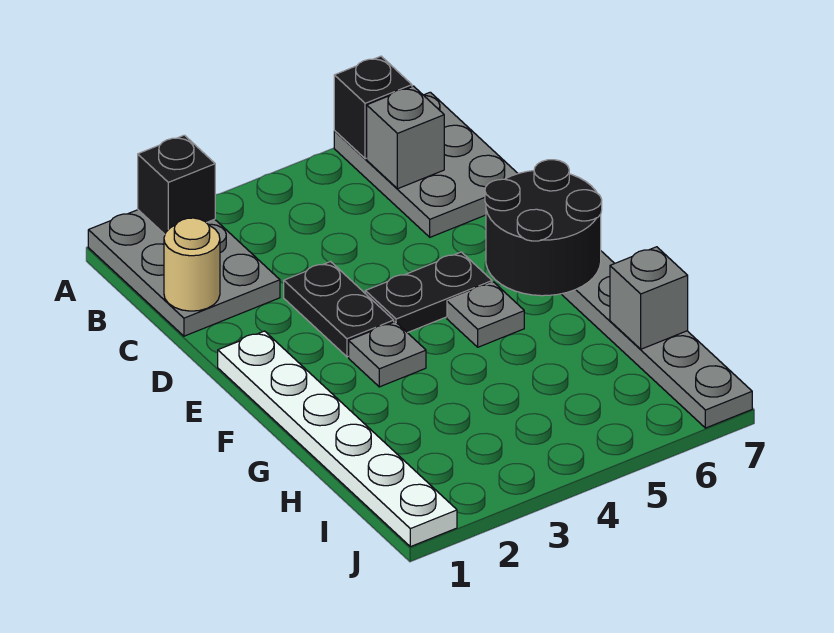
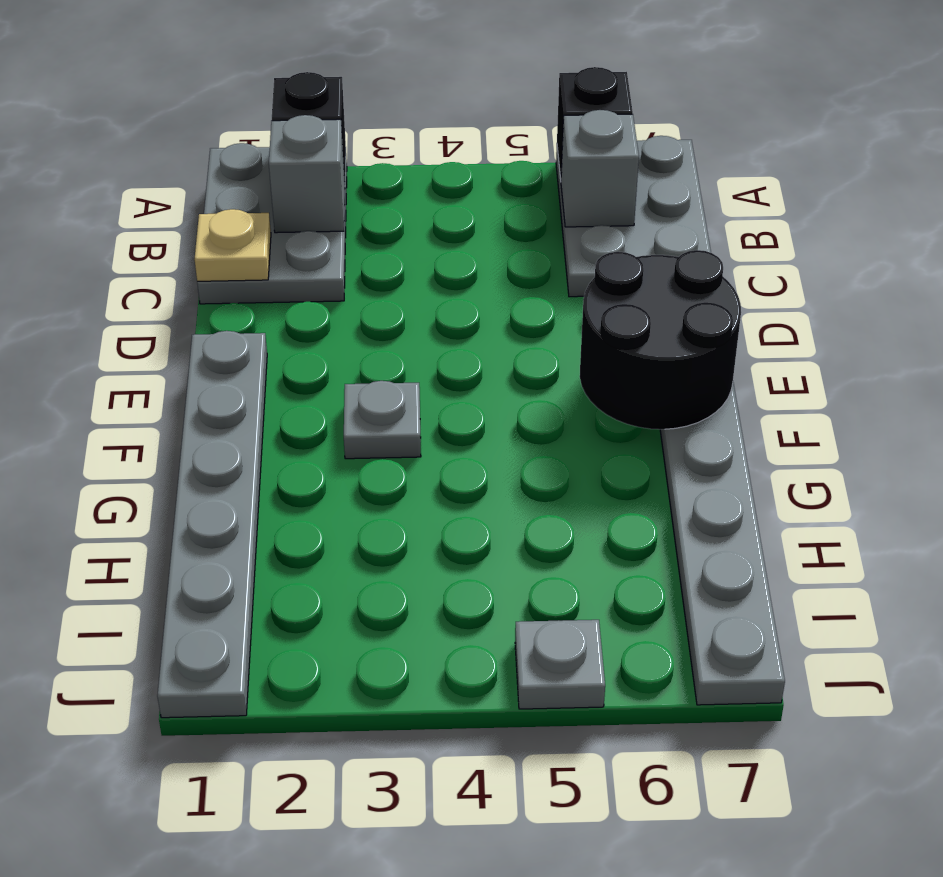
tan 1x1 round brick [164,218,220,311] -> tan 1x1 plate [194,209,271,281]
black 1x2 plate [284,262,394,357] -> none
white 1x6 plate [218,331,457,547] -> grey 1x6 plate [157,331,267,718]
black 1x2 plate [365,252,492,333] -> none
grey 1x1 plate [447,282,524,347] -> grey 1x1 plate moved to [515,620,605,709]
grey 1x1 brick [610,247,688,349] -> grey 1x1 brick moved to [269,115,345,233]

